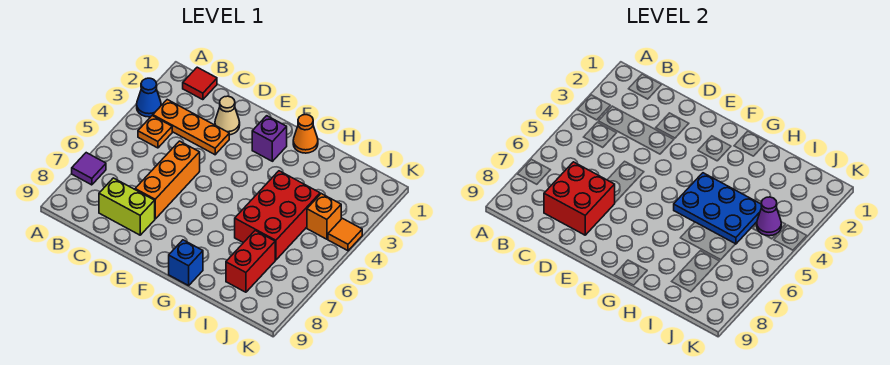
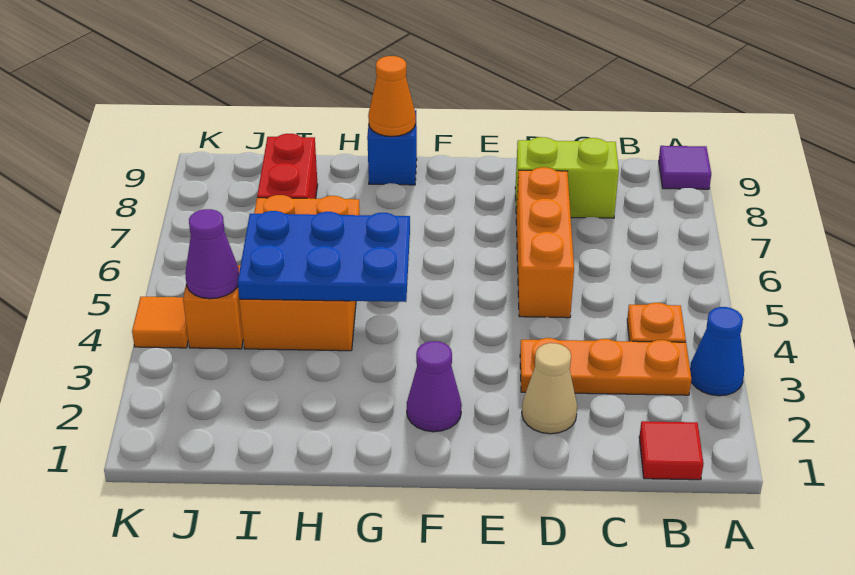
purple 1x1 tile [72,153,106,185] -> purple 1x1 tile moved to [659,146,711,189]
red 2x2 brick [544,162,615,235] -> none
purple 1x1 brick [252,116,287,161] -> purple 1x1 cone [407,341,462,432]
orange 1x1 cone [293,115,318,153] -> orange 1x1 cone moved to [368,56,416,137]
red 2x3 brick [235,171,320,260] -> orange 2x3 brick [239,195,360,351]

